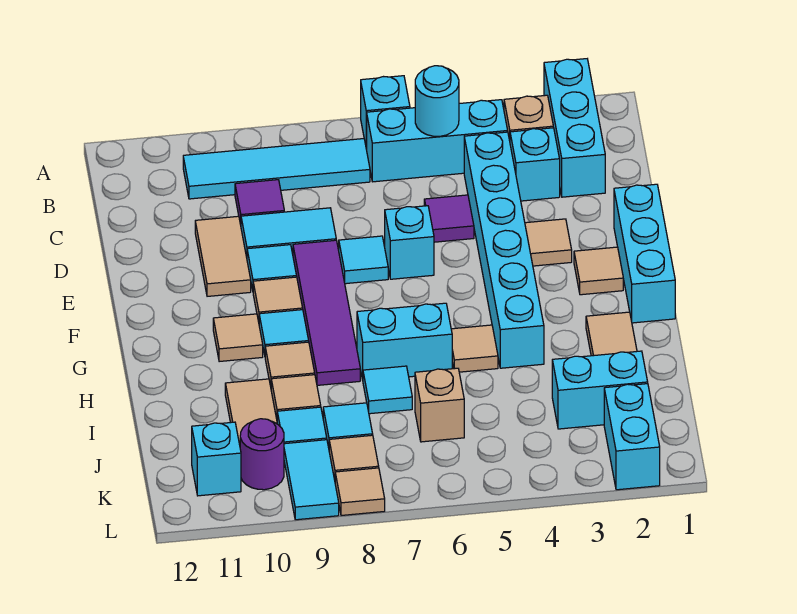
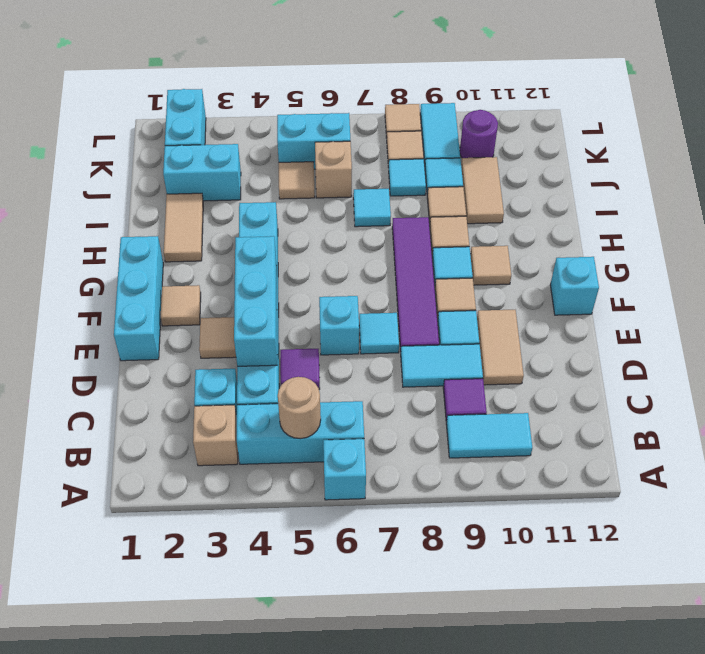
cyan 1x3 brick [544,59,605,197] -> cyan 1x3 brick moved to [234,236,277,366]
cyan 1x1 round brick [415,66,459,136] -> tan 1x1 round brick [278,377,321,439]
cyan 1x4 tile [183,139,370,199] -> cyan 1x2 tile [446,413,532,458]
tan 1x1 tile [451,325,498,372] -> tan 1x1 tile moved to [279,162,315,199]
cyan 1x2 brick [357,303,452,380] -> cyan 1x2 brick moved to [277,113,350,169]
cyan 1x1 brick [192,422,241,496] -> cyan 1x1 brick moved to [550,257,599,315]

